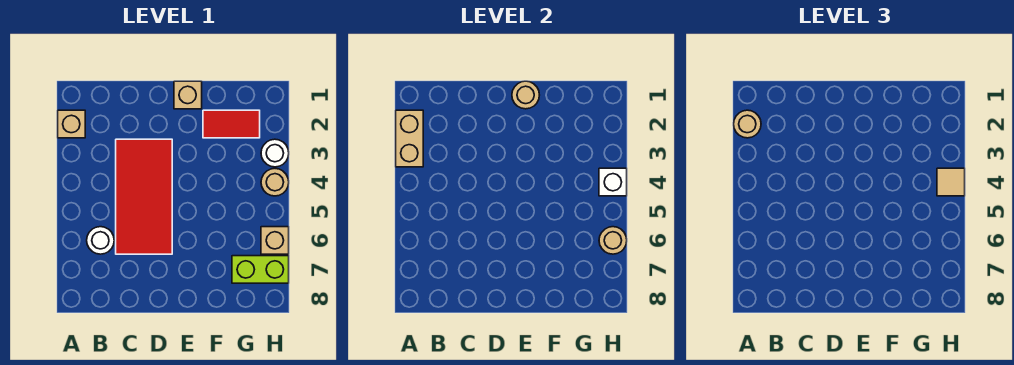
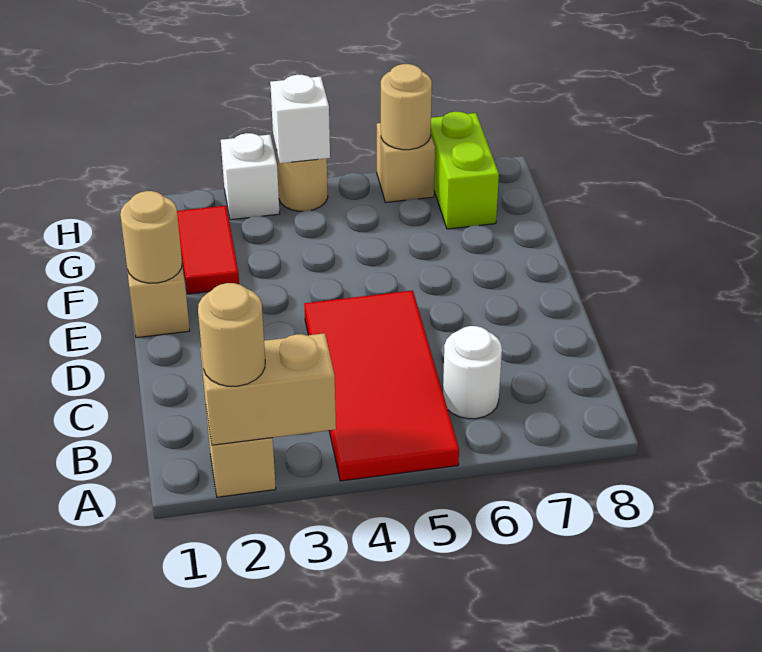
red 2x4 tile [116,139,172,254] -> red 2x4 tile turned to [304,290,459,481]
white 1x1 round brick [261,139,289,167] -> white 1x1 brick [221,133,280,220]
tan 1x1 tile [937,168,965,196] -> none

